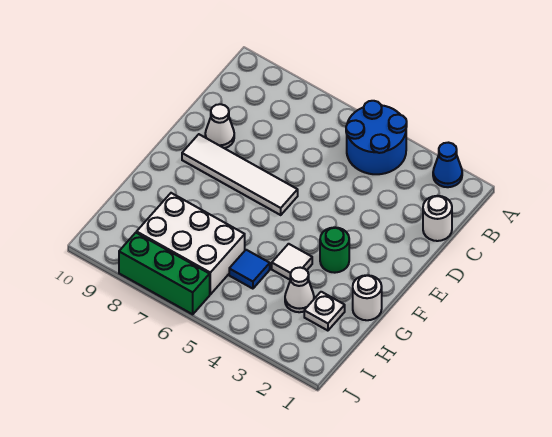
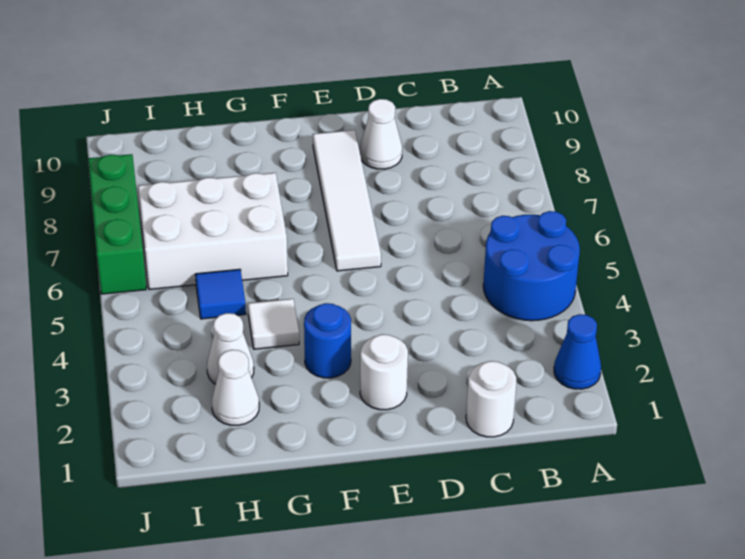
green 1x1 round brick [320,227,349,273] -> blue 1x1 round brick [304,303,351,378]
white 1x1 round brick [353,275,382,320] -> white 1x1 round brick moved to [360,334,408,410]
white 1x1 plate [304,292,345,331] -> white 1x1 cone [212,350,259,425]
white 2x3 brick [137,193,245,294] -> white 2x3 brick turned to [138,173,288,289]

